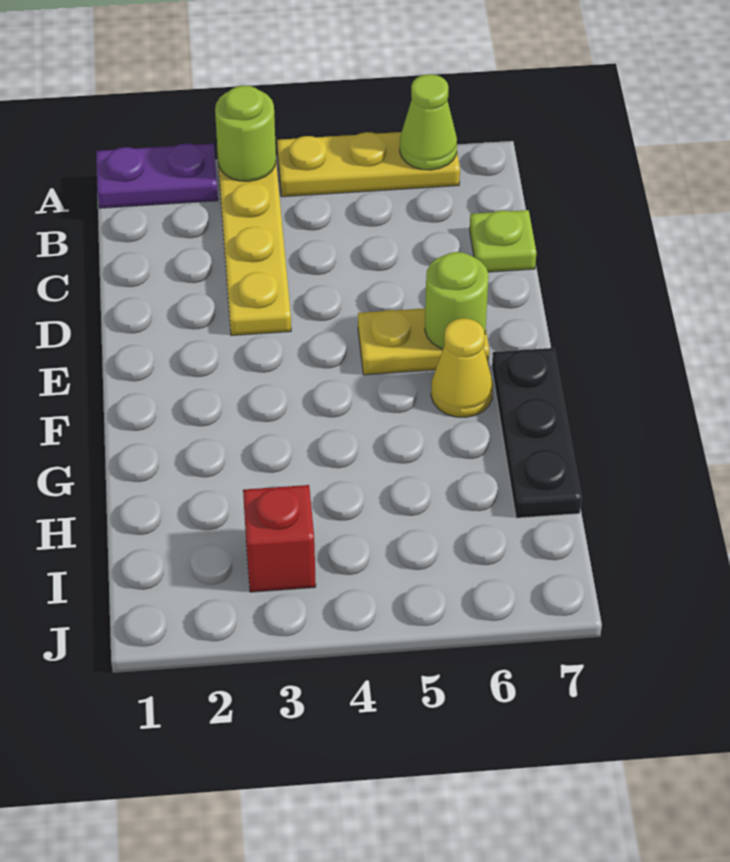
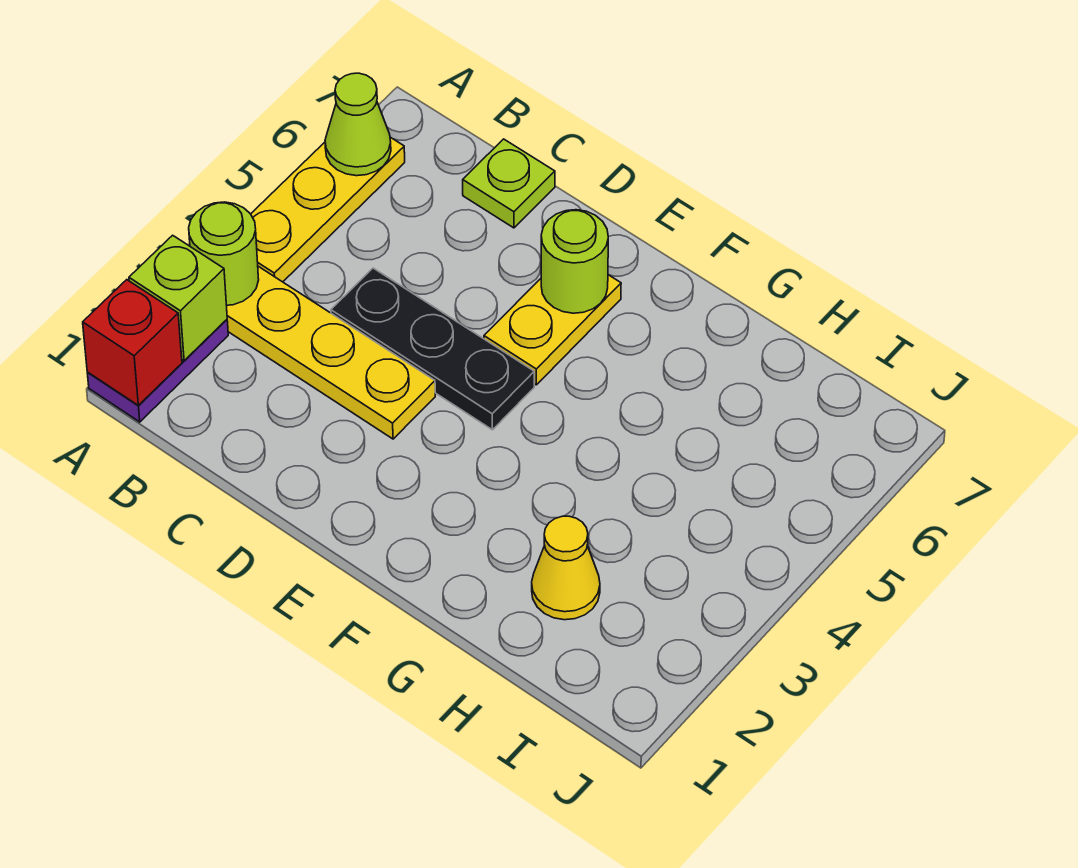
none -> lime 1x1 brick [129,235,227,361]
yellow 1x1 cone [431,318,493,417] -> yellow 1x1 cone moved to [532,516,600,620]
black 1x3 plate [492,348,582,518] -> black 1x3 plate moved to [331,268,534,430]
red 1x1 brick [243,485,316,592] -> red 1x1 brick moved to [83,280,182,405]

